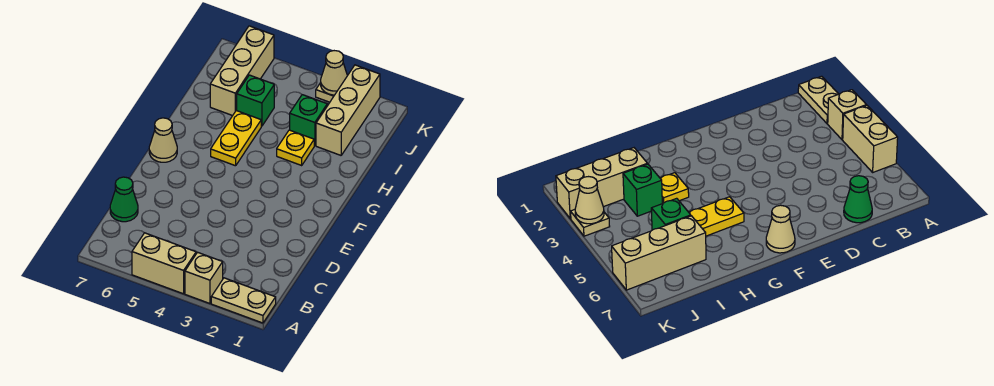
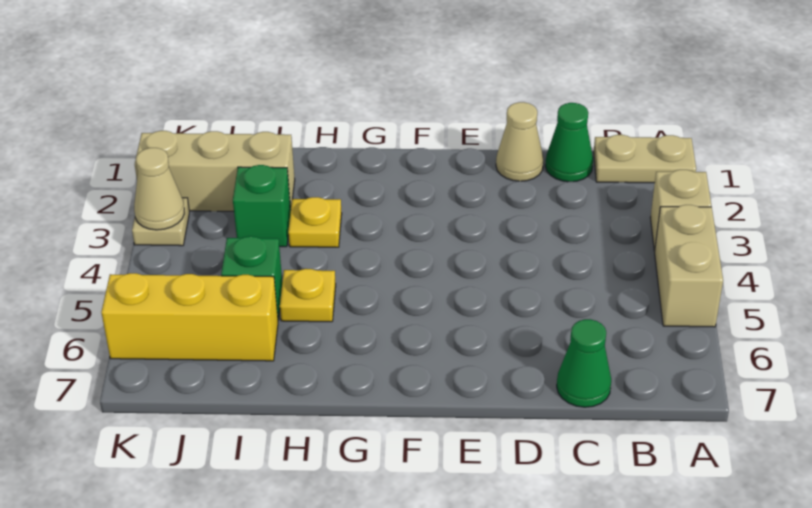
tan 1x2 plate [211,278,276,323] -> tan 1x2 plate turned to [594,135,696,183]
none -> green 1x1 cone [545,103,593,182]
tan 1x1 cone [149,118,177,162] -> tan 1x1 cone moved to [496,102,543,181]
yellow 1x2 plate [211,110,261,166] -> yellow 1x1 plate [280,269,336,322]
tan 1x3 brick [210,26,274,116] -> yellow 1x3 brick [101,273,278,361]

